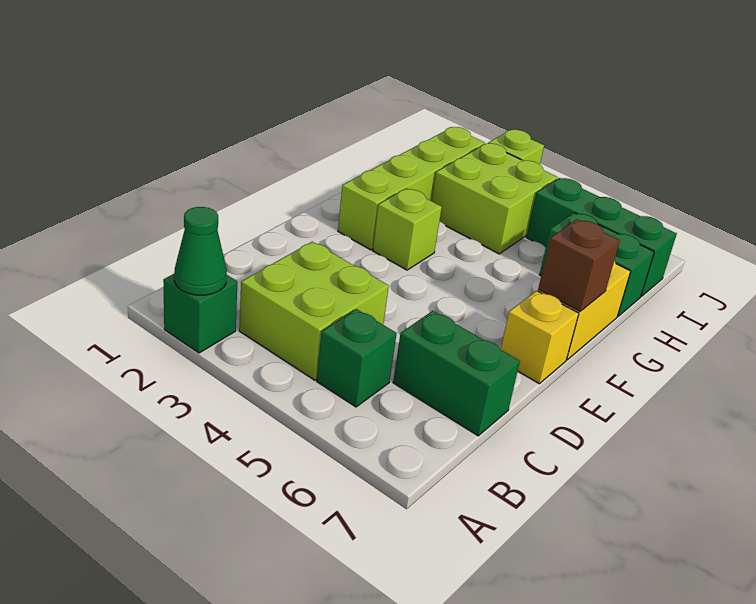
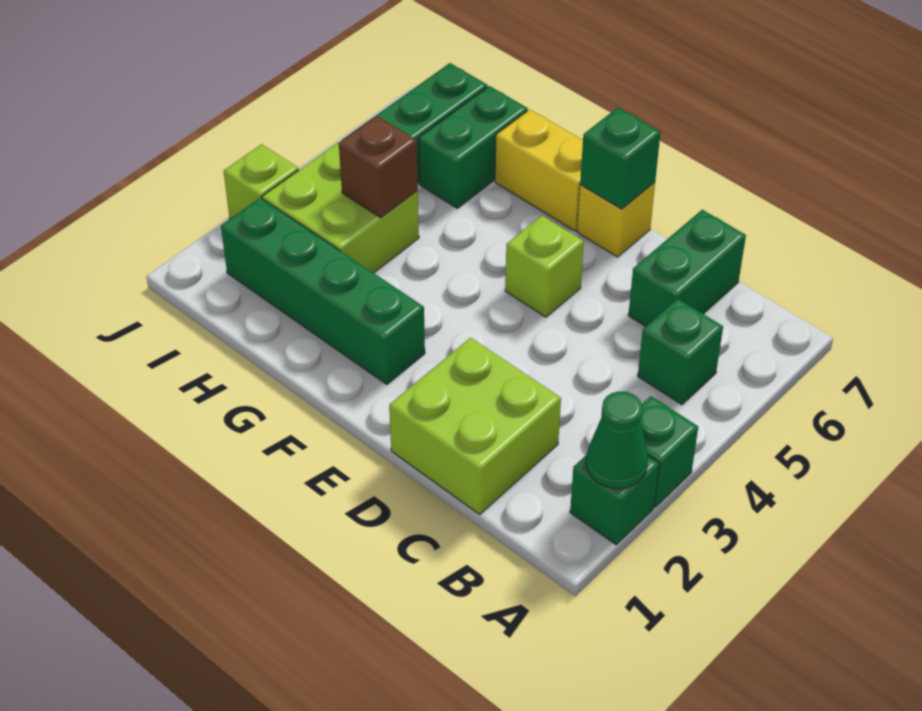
none -> green 1x1 brick [640,396,698,507]
lime 2x2 brick [239,242,389,380] -> lime 2x2 brick moved to [389,338,561,514]
none -> green 1x1 brick [580,108,660,209]
lime 1x4 brick [338,127,485,250] -> green 1x4 brick [221,198,425,384]
lime 1x1 brick [373,189,442,270] -> lime 1x1 brick moved to [505,216,584,317]
brown 1x1 brick [538,219,620,311] -> brown 1x1 brick moved to [339,116,418,218]

